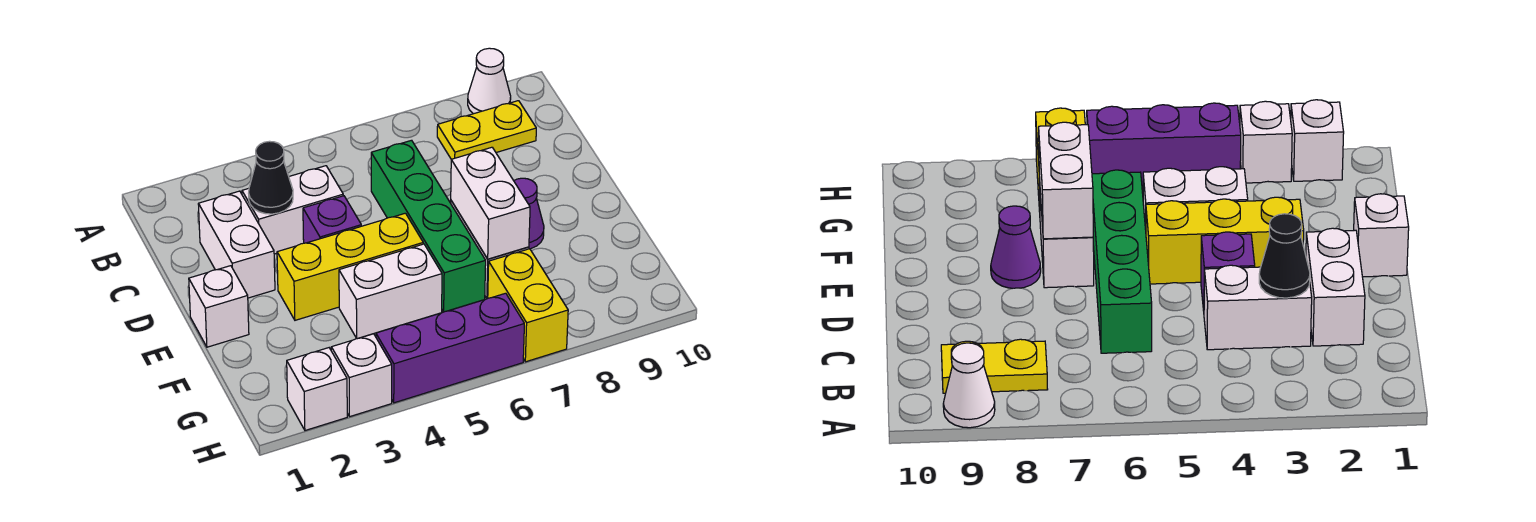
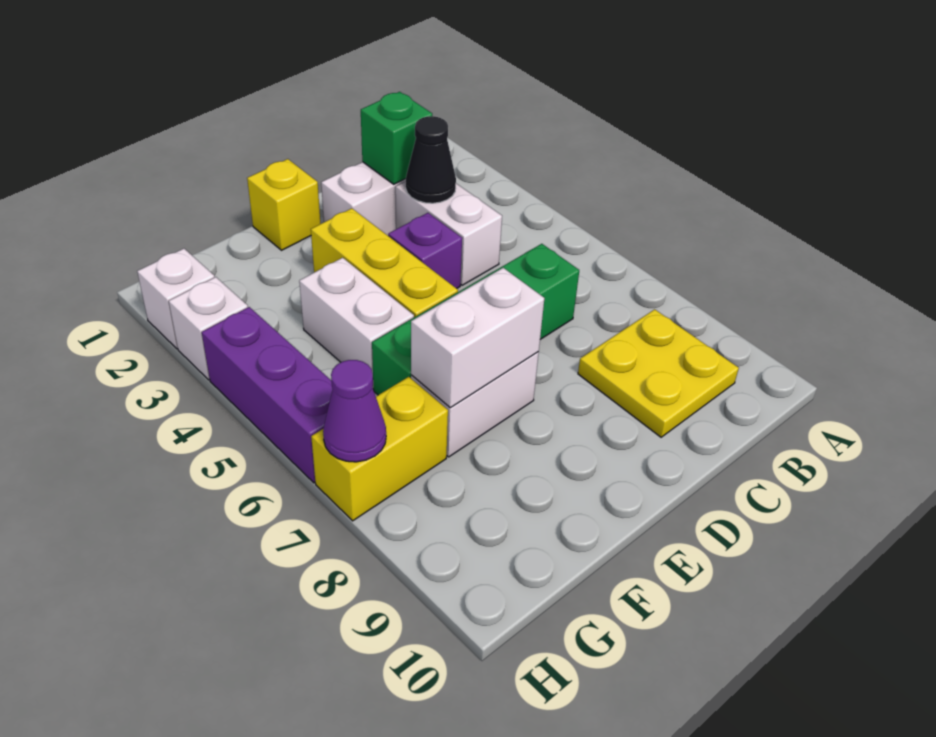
white 1x1 cone [468,48,511,114] -> none
yellow 1x2 plate [437,101,536,159] -> yellow 2x2 plate [578,309,739,437]
none -> green 1x1 brick [361,92,432,184]
white 1x1 brick [189,266,249,347] -> yellow 1x1 brick [247,159,321,250]
purple 1x1 cone [514,178,544,249] -> purple 1x1 cone moved to [323,360,386,462]

